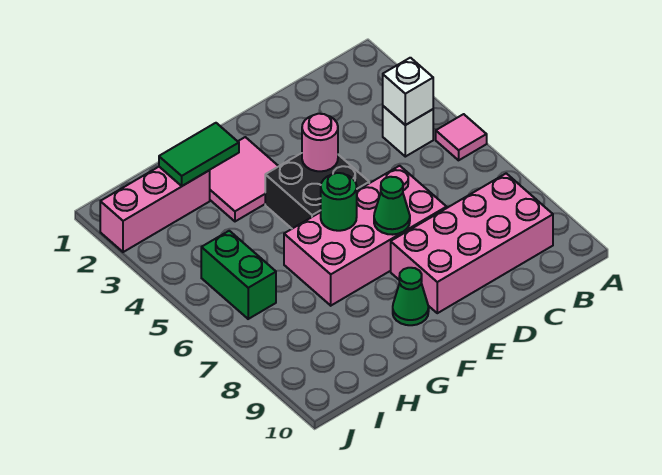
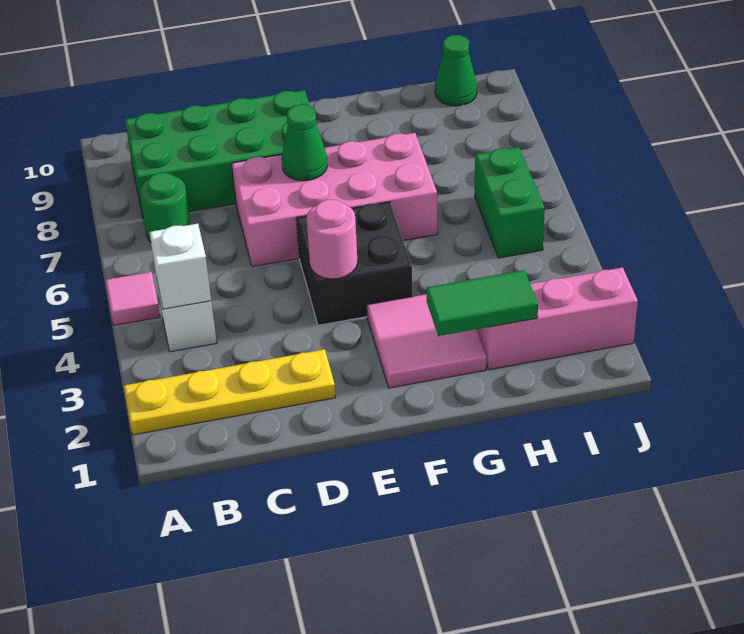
none -> yellow 1x4 plate [124,349,336,435]
pink 2x4 brick [391,173,553,313] -> green 2x4 brick [125,90,310,219]
green 1x1 round brick [321,173,357,231] -> green 1x1 round brick moved to [140,173,191,242]
green 1x1 cone [393,268,429,325] -> green 1x1 cone moved to [435,35,477,106]

